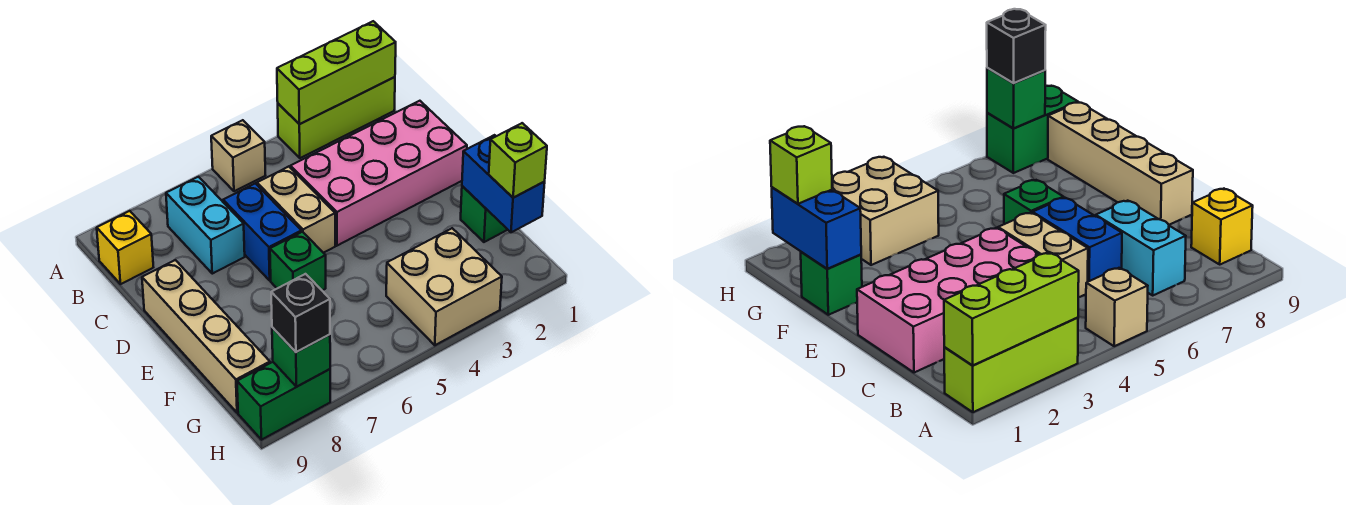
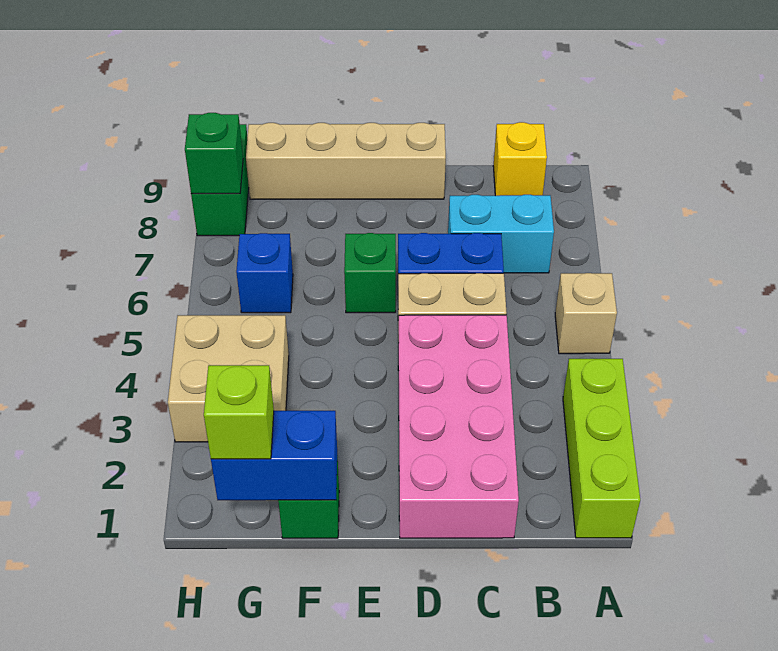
lime 1x3 brick [277,21,396,124] -> none
none -> blue 1x1 brick [236,233,293,313]
black 1x1 brick [271,274,330,352] -> none

